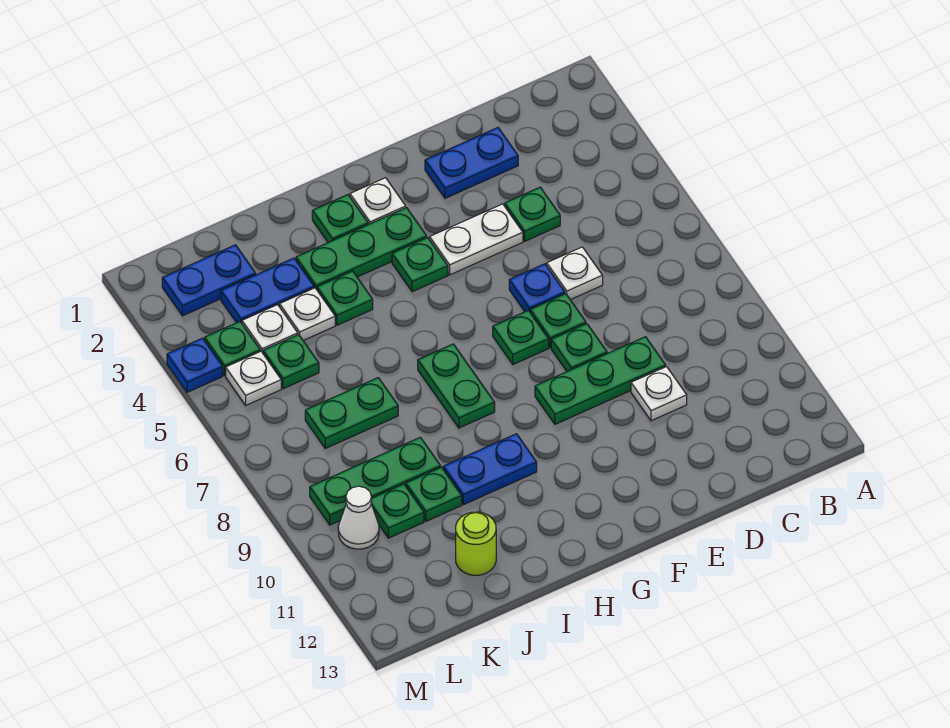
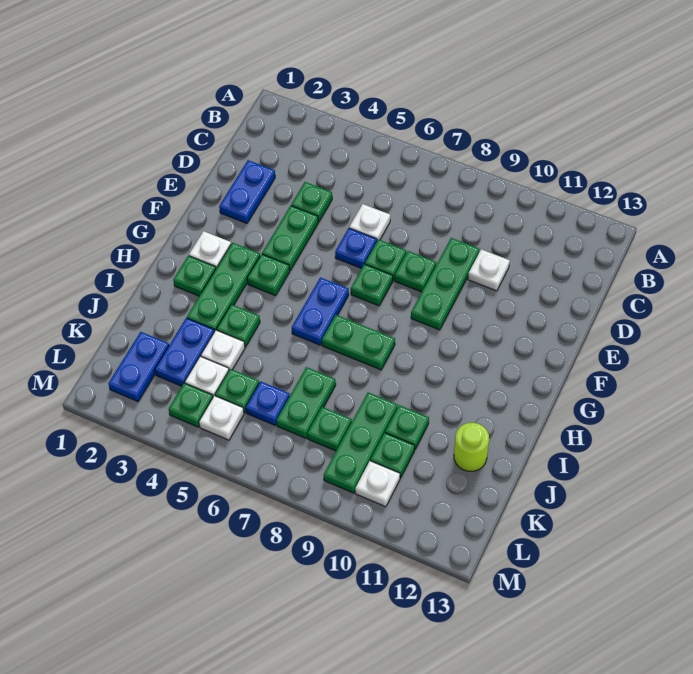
white 1x2 plate [430,204,523,275] -> green 1x2 plate [262,206,318,270]
blue 1x2 plate [443,434,537,505] -> blue 1x2 plate moved to [292,277,349,345]
none -> green 1x1 plate [307,407,352,451]
white 1x1 cone [338,486,379,549] -> white 1x1 plate [355,461,400,507]
blue 1x1 plate [167,338,223,392] -> blue 1x1 plate moved to [246,381,290,425]

